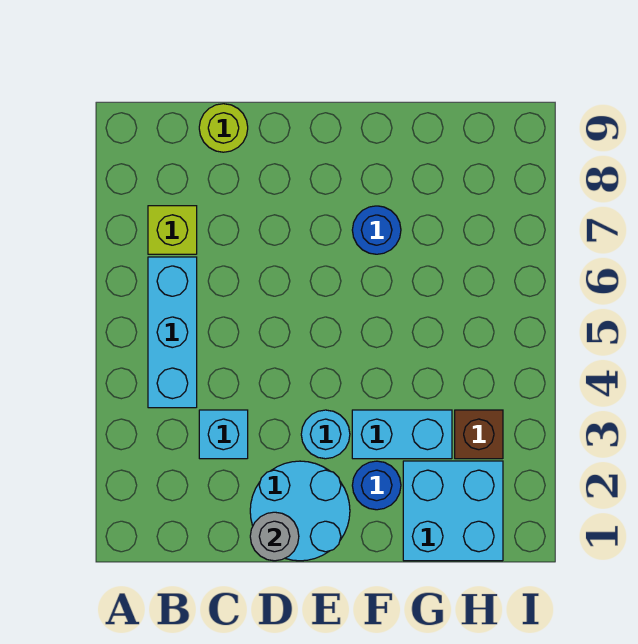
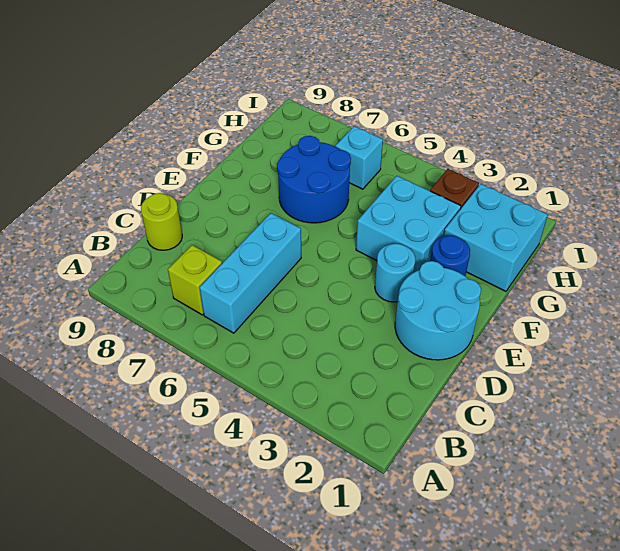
cyan 1x3 brick [148,257,197,408] -> cyan 1x3 brick turned to [200,213,301,333]
cyan 1x1 brick [199,410,248,459] -> cyan 1x1 brick moved to [336,126,383,189]
grey 1x1 round brick [250,512,299,561] -> none
cyan 1x2 brick [352,410,452,459] -> cyan 2x2 brick [356,176,461,272]
blue 1x1 round brick [352,206,401,254] -> blue 2x2 round brick [277,136,351,223]

